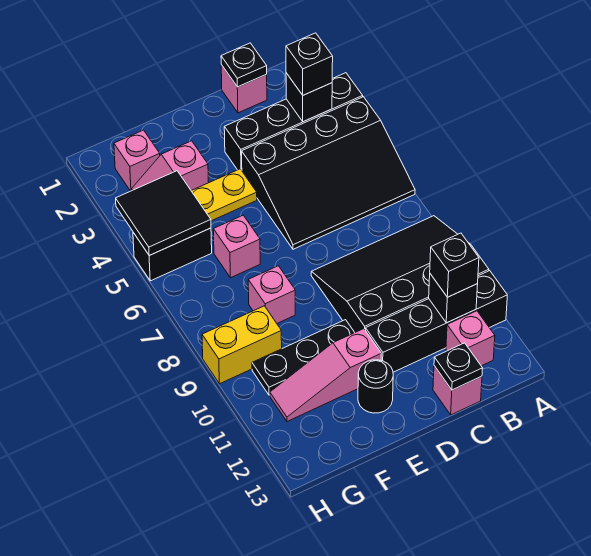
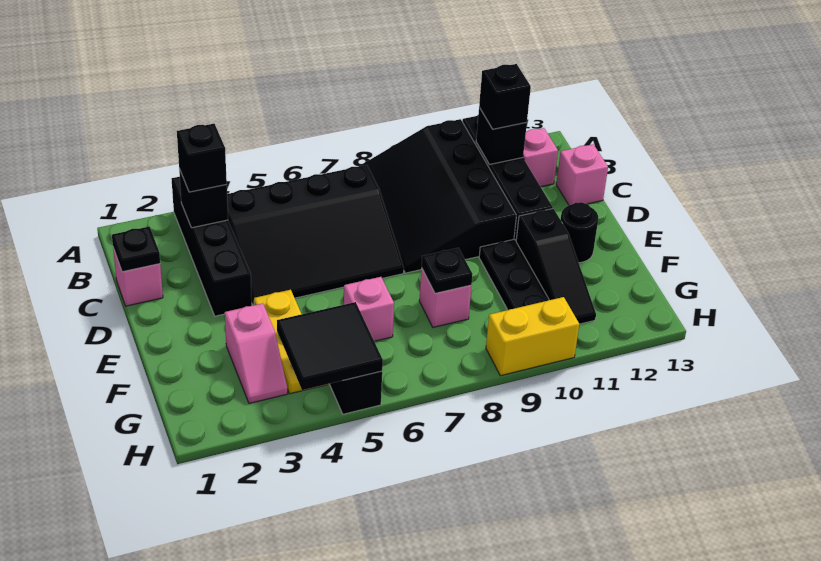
black 3x4 slope [242,97,415,249] -> black 3x4 slope turned to [227,165,404,305]
black 1x1 plate [434,343,483,390] -> black 1x1 plate moved to [422,248,473,293]
pink 1x3 slope [270,329,381,422] -> black 1x3 slope [516,209,596,324]
pink 1x1 brick [114,130,160,191] -> none
yellow 1x2 brick [202,306,282,384] -> yellow 1x2 brick turned to [486,297,579,376]

